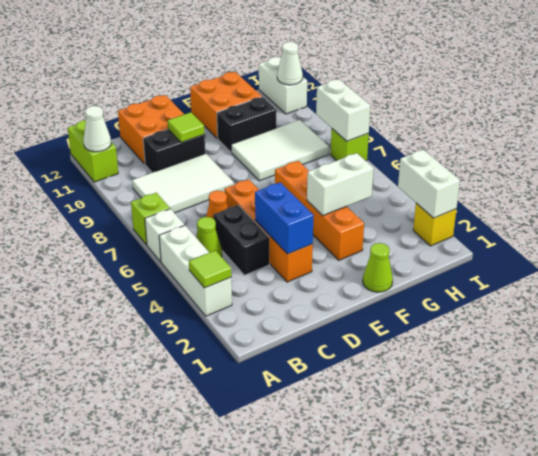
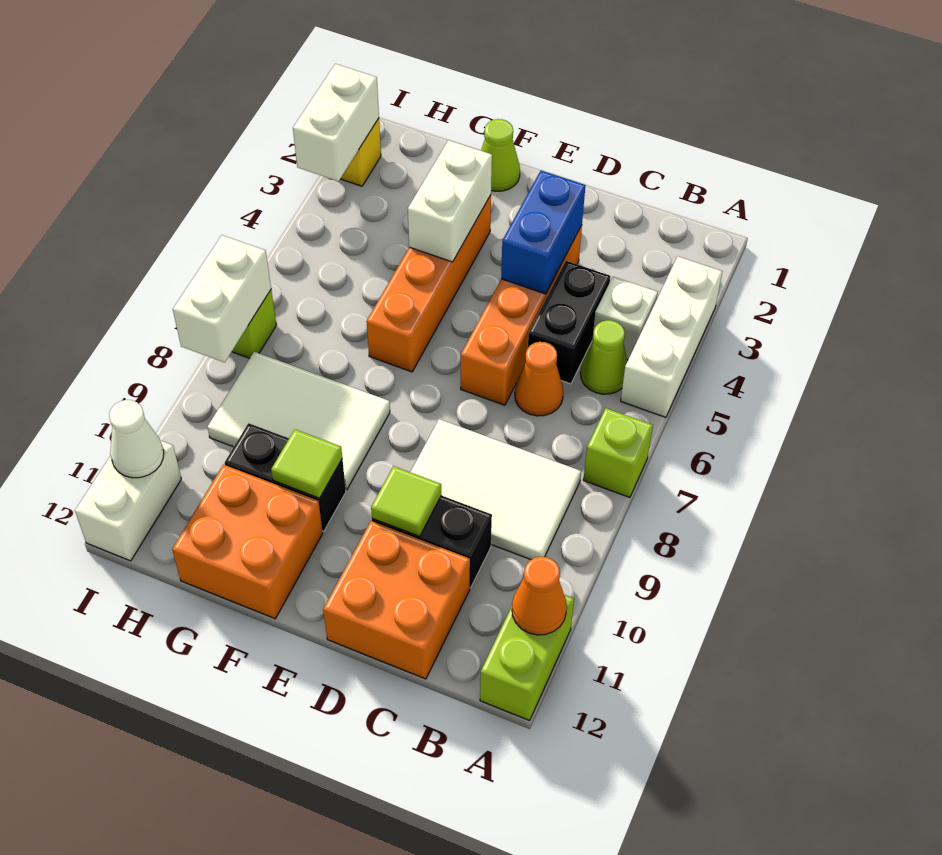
lime 1x1 tile [189,250,231,288] -> lime 1x1 tile moved to [271,429,342,498]
white 1x1 brick [145,209,184,262] -> white 1x1 brick moved to [592,277,658,360]
white 1x1 cone [83,106,111,152] -> orange 1x1 cone [512,556,567,635]
white 1x2 brick [307,153,374,216] -> white 1x2 brick turned to [408,140,492,262]

